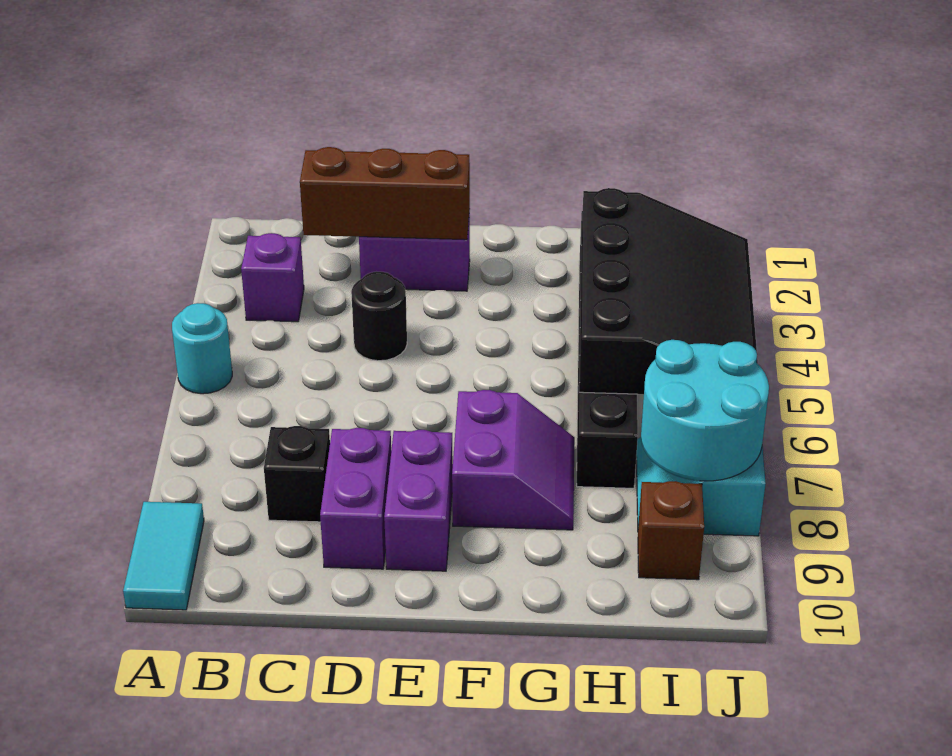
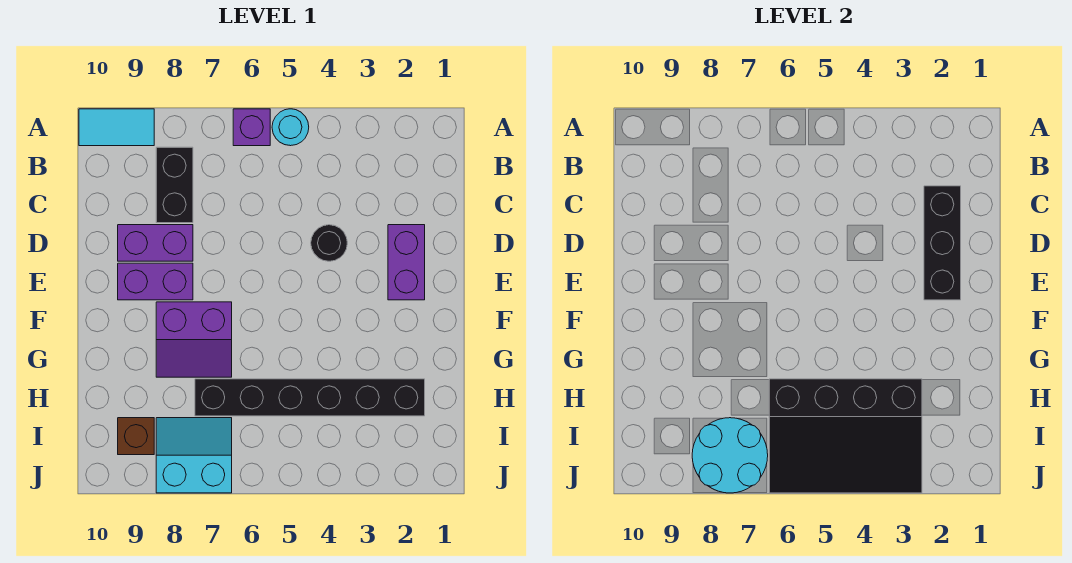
purple 1x1 brick [241,233,304,322] -> purple 1x1 brick moved to [233,109,270,146]
brown 1x3 brick [300,147,470,240] -> black 1x3 brick [924,186,961,300]
black 1x1 brick [264,426,330,522] -> black 1x2 brick [156,147,193,223]

